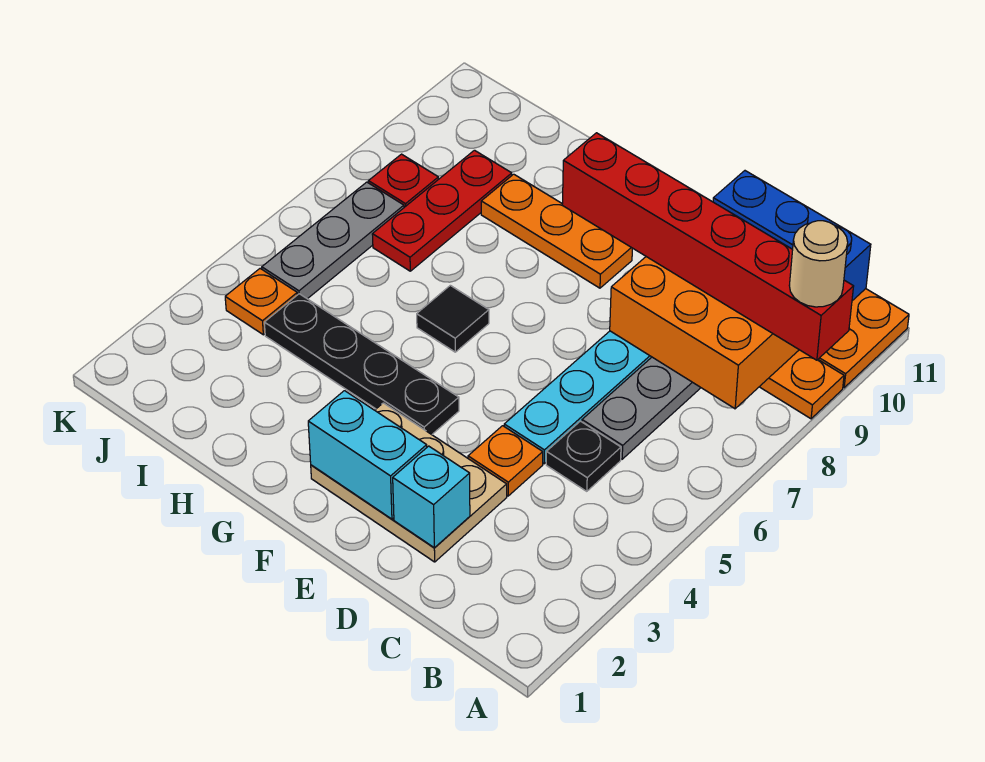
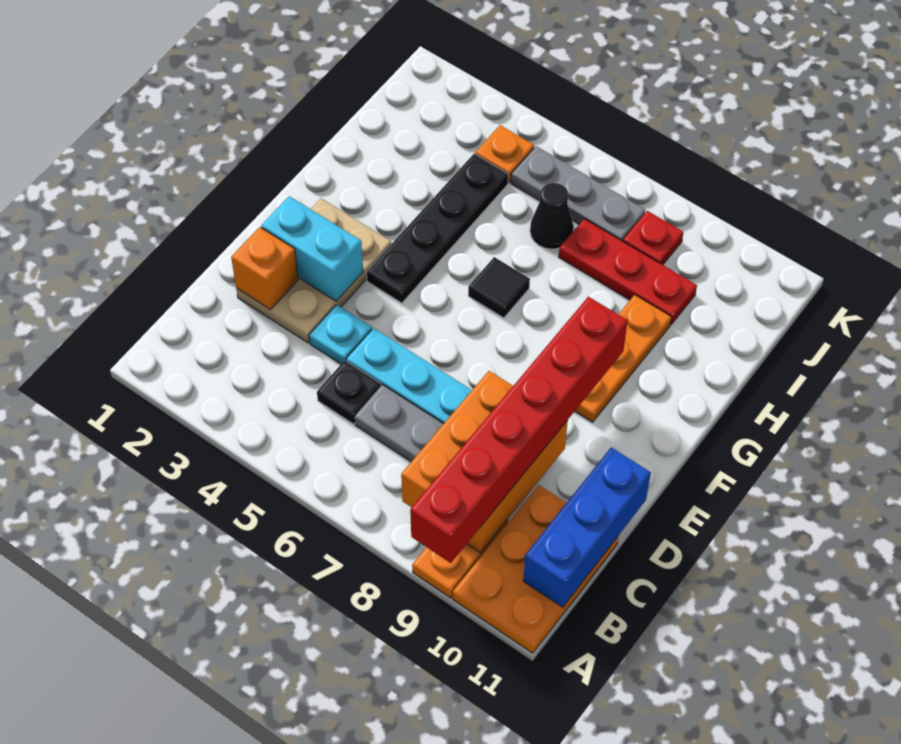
tan 1x1 round brick [789,221,848,307] -> none
cyan 1x1 brick [393,446,470,548] -> orange 1x1 brick [231,227,298,310]
orange 1x1 plate [468,426,543,496] -> cyan 1x1 plate [309,305,372,364]
cyan 1x2 brick [308,391,427,519] -> cyan 1x2 brick turned to [261,196,363,301]
none -> black 1x1 cone [530,183,573,249]

